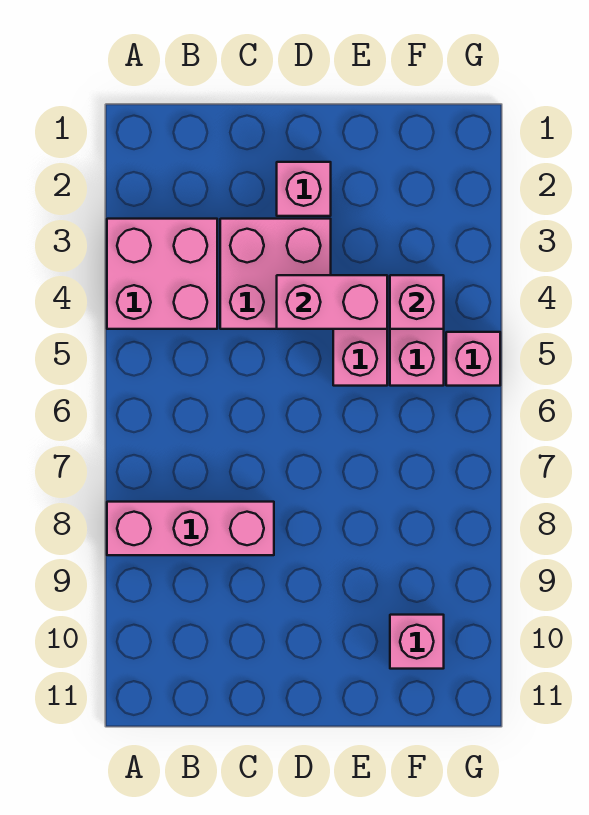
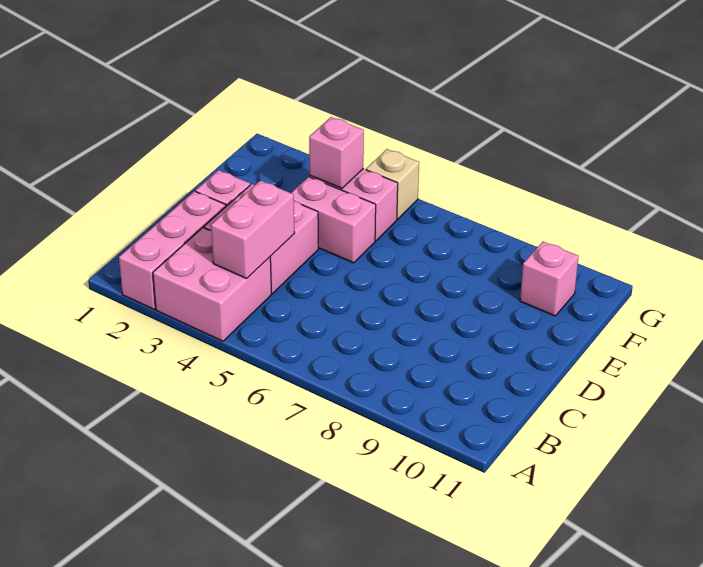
pink 1x3 brick [107,502,274,555] -> pink 1x3 brick moved to [119,191,226,309]
pink 1x2 brick [277,275,387,329] -> pink 1x2 brick moved to [211,180,295,278]
pink 1x1 brick [446,332,500,386] -> tan 1x1 brick [366,149,419,219]

